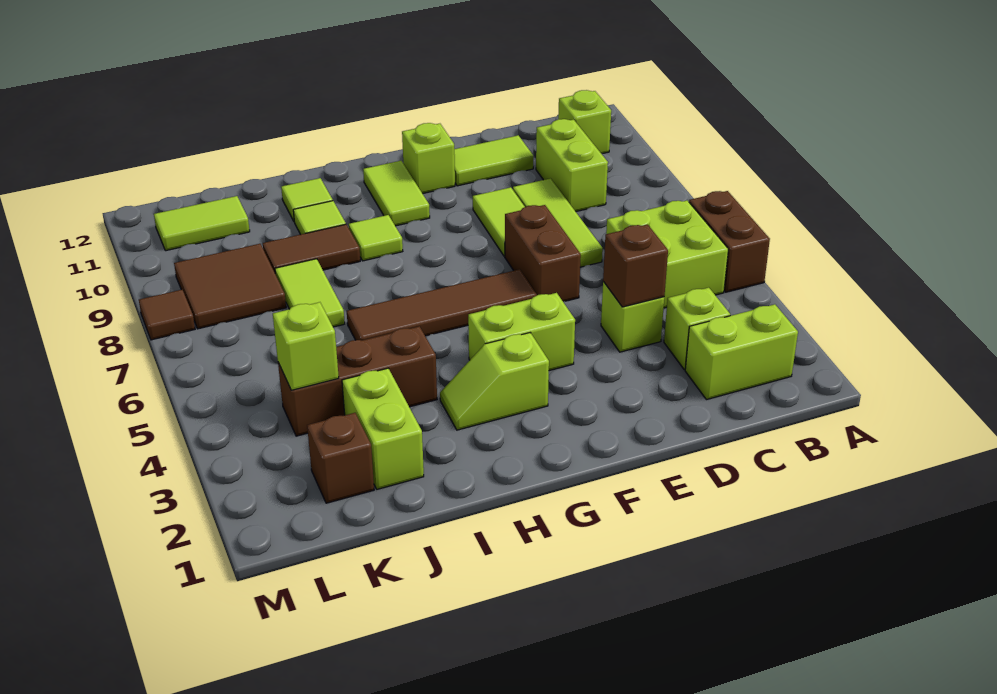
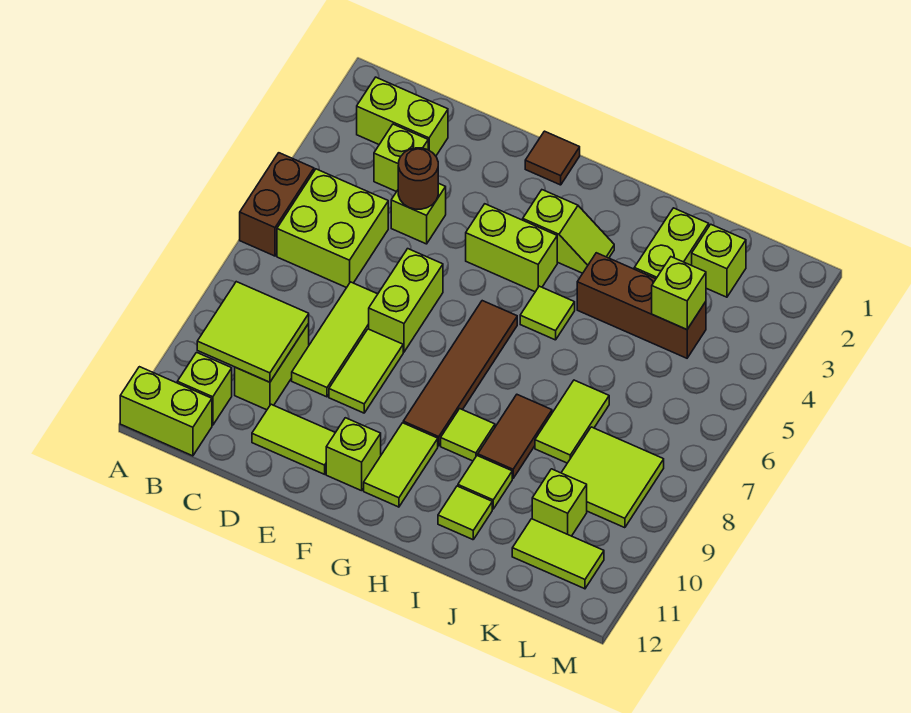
none -> lime 1x2 brick [120,367,212,456]
none -> lime 2x2 tile [197,282,309,382]
brown 1x1 brick [603,224,668,307] -> brown 1x1 round brick [398,148,438,209]
brown 1x2 brick [505,205,581,302] -> lime 1x2 brick [369,249,443,352]
brown 1x4 tile [347,269,537,340] -> brown 1x4 tile turned to [403,301,517,446]
none -> lime 1x1 tile [520,286,575,340]
brown 1x2 tile [263,224,360,272] -> brown 1x2 tile turned to [478,395,552,478]
brown 1x1 brick [307,413,374,503] -> lime 1x1 brick [692,224,746,297]
brown 2x2 tile [174,244,286,329] -> lime 2x2 tile [561,427,664,528]
none -> lime 1x1 brick [532,469,587,536]
brown 1x1 tile [139,290,195,340] -> brown 1x1 tile moved to [525,131,580,185]

